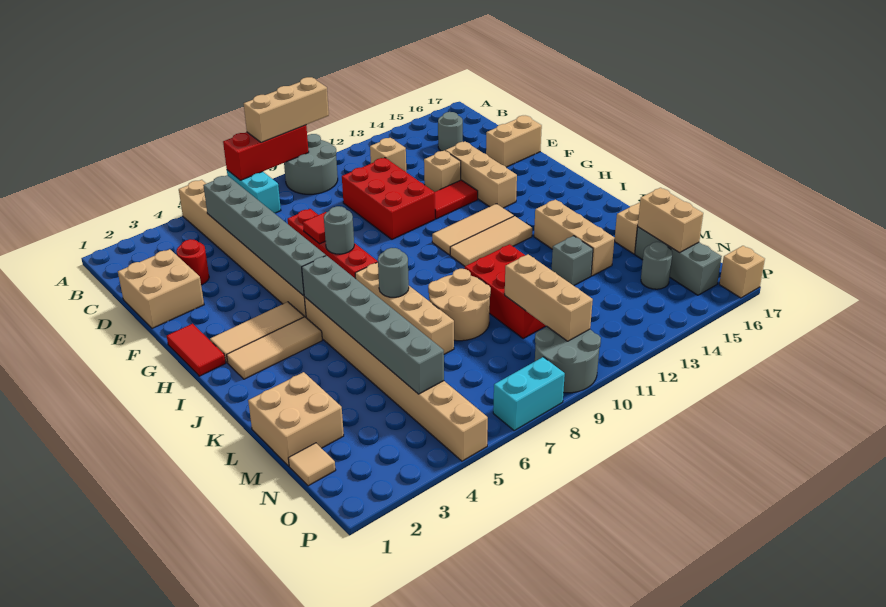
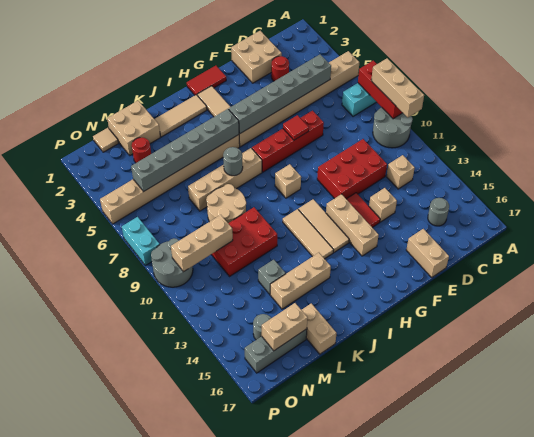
tan 1x3 brick [445,142,517,208] -> tan 1x3 brick turned to [326,194,379,256]
grey 1x1 round brick [324,206,354,254] -> none
tan 1x3 tile [227,317,322,379] -> tan 1x3 tile turned to [155,95,207,137]
none -> red 1x1 round brick [132,138,151,163]
tan 1x1 brick [719,246,765,298] -> tan 1x1 brick moved to [275,164,301,198]

